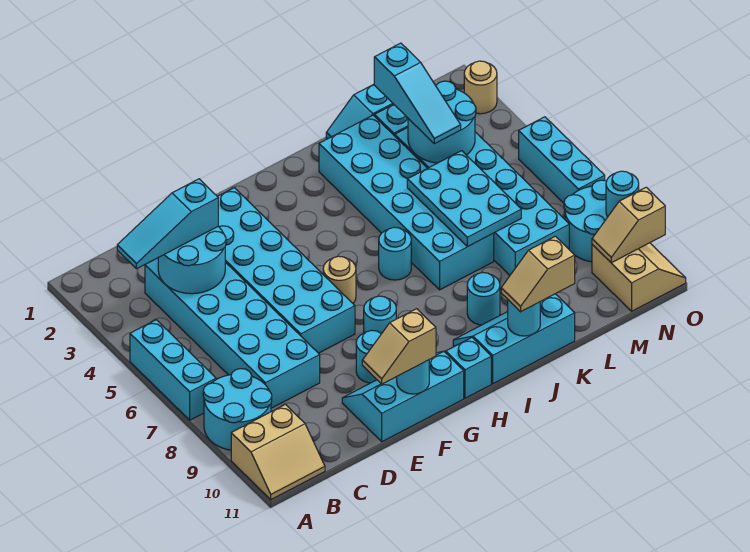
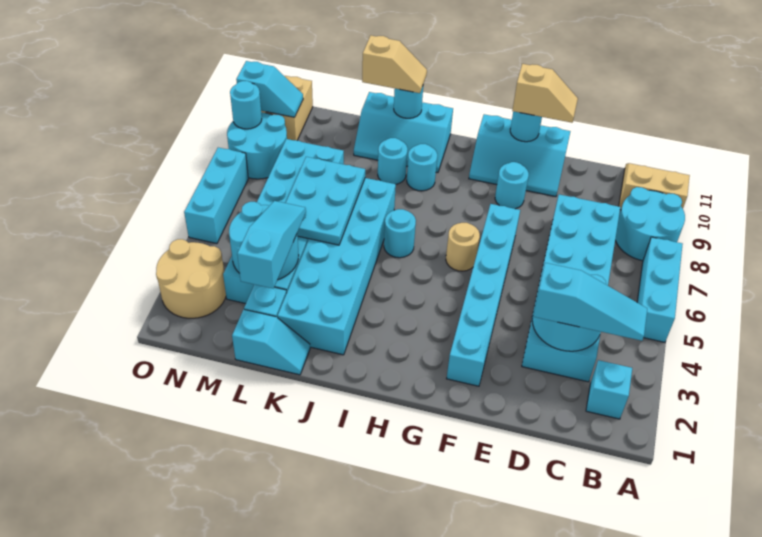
cyan 2x6 brick [217,188,355,353] -> cyan 1x6 brick [447,204,520,386]
cyan 1x1 round brick [364,296,396,333] -> cyan 1x1 round brick moved to [407,144,437,191]
cyan 1x1 brick [446,338,491,398] -> cyan 1x1 brick moved to [586,360,632,419]
tan 1x2 slope [592,187,665,263] -> cyan 1x2 slope [236,61,303,117]
tan 1x1 round brick [464,61,497,114] -> tan 2x2 round brick [156,239,226,318]

